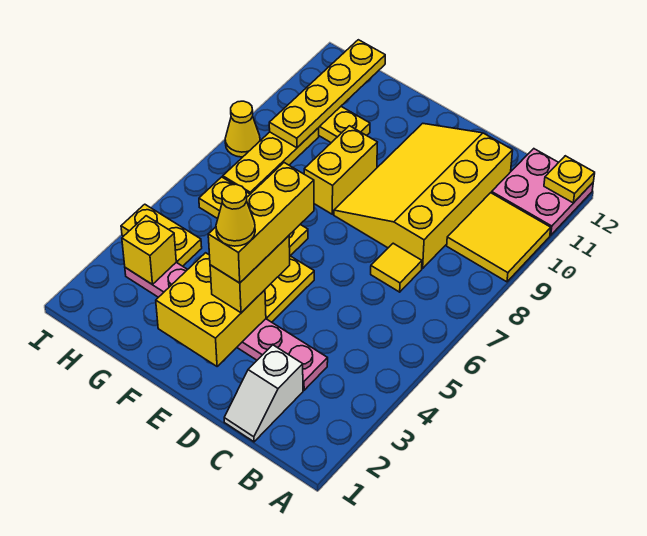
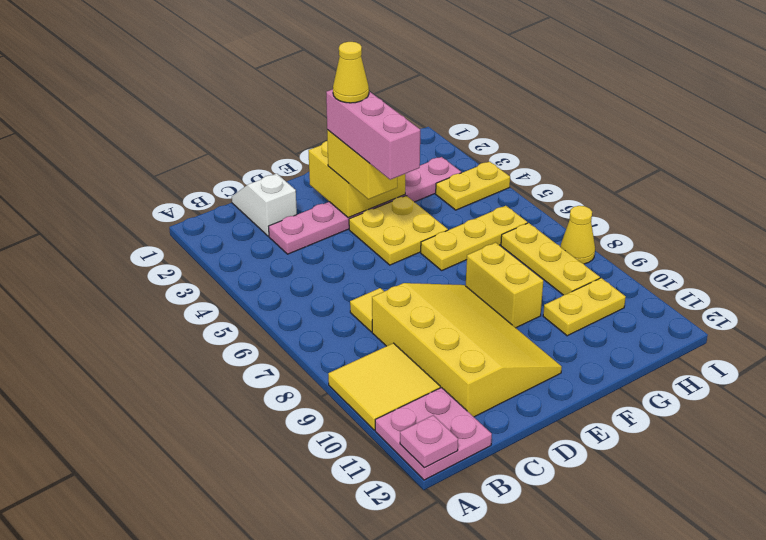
yellow 1x1 plate [544,156,595,203] -> pink 1x1 plate [400,415,458,468]
yellow 1x3 brick [208,163,314,283] -> pink 1x3 brick [326,89,420,180]
yellow 1x1 brick [122,216,176,284] -> none
yellow 1x4 plate [269,40,385,148] -> none

